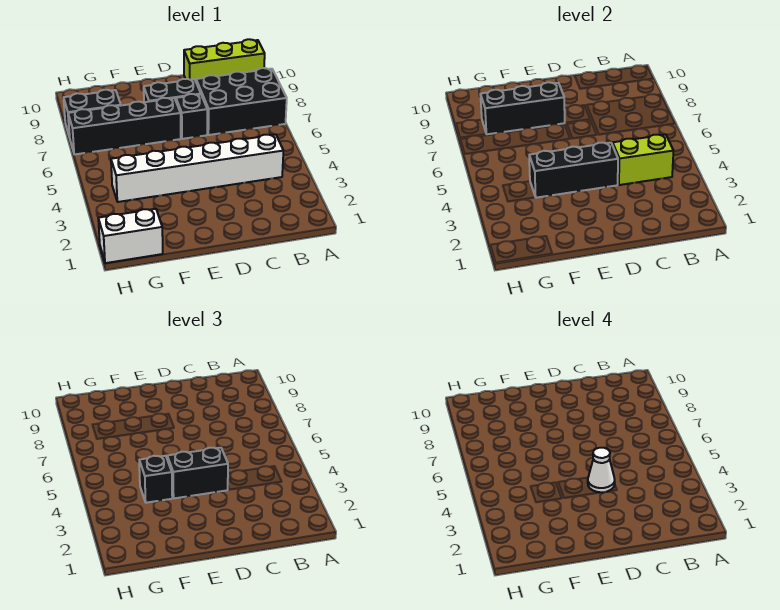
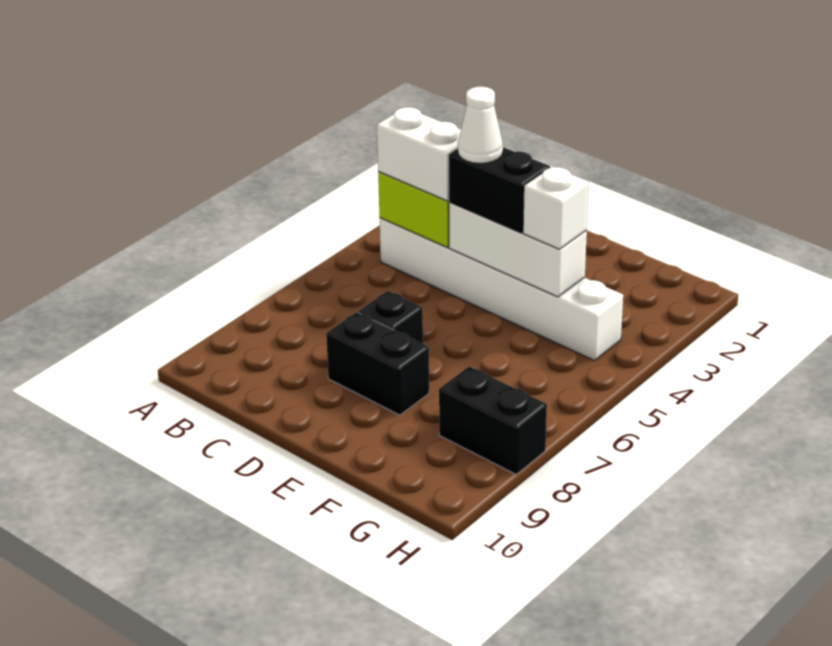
black 2x3 brick [196,68,287,135] -> none
lime 1x3 brick [184,39,265,81] -> none
black 1x3 brick [529,143,618,198] -> white 1x3 brick [449,202,587,297]
black 1x4 brick [68,98,181,154] -> none
black 1x3 brick [480,82,565,134] -> none
black 1x1 brick [139,456,172,503] -> white 1x1 brick [523,167,589,249]
white 1x2 brick [98,209,163,263] -> white 1x2 brick moved to [377,107,461,201]

